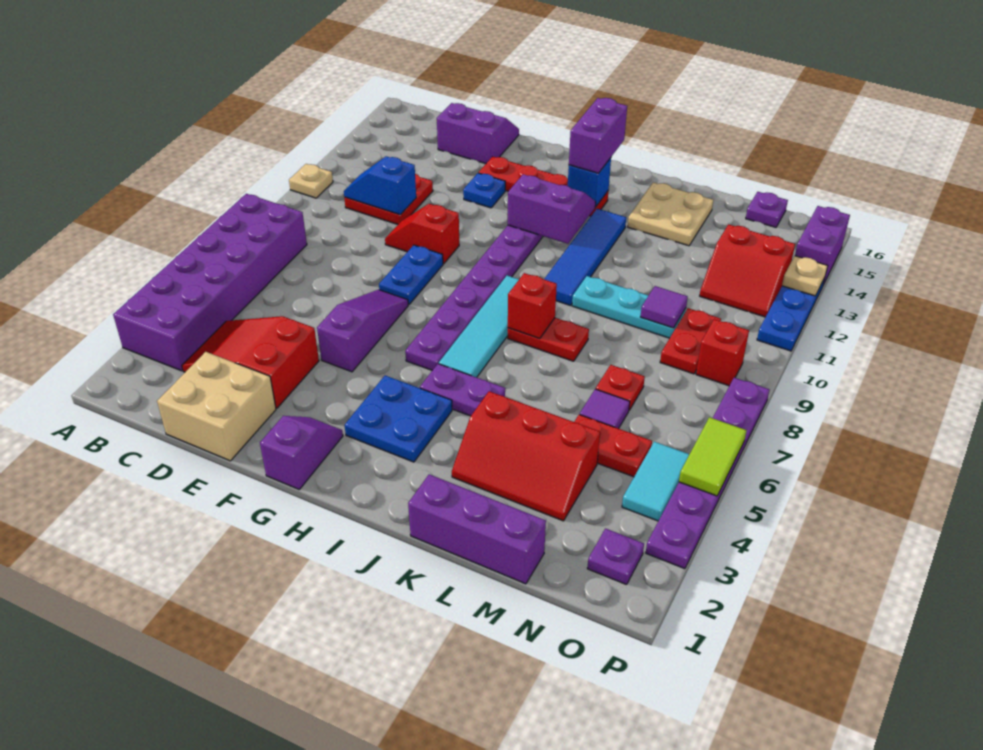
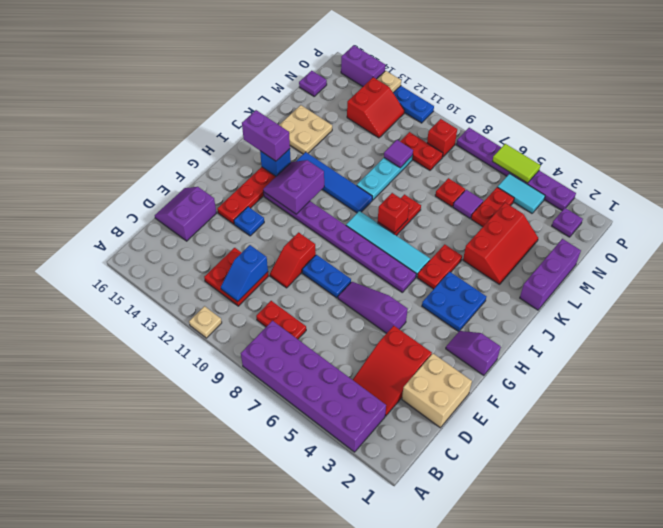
none -> red 1x2 plate [256,301,306,339]
purple 1x2 plate [420,364,505,416] -> red 1x2 plate [417,244,462,289]

